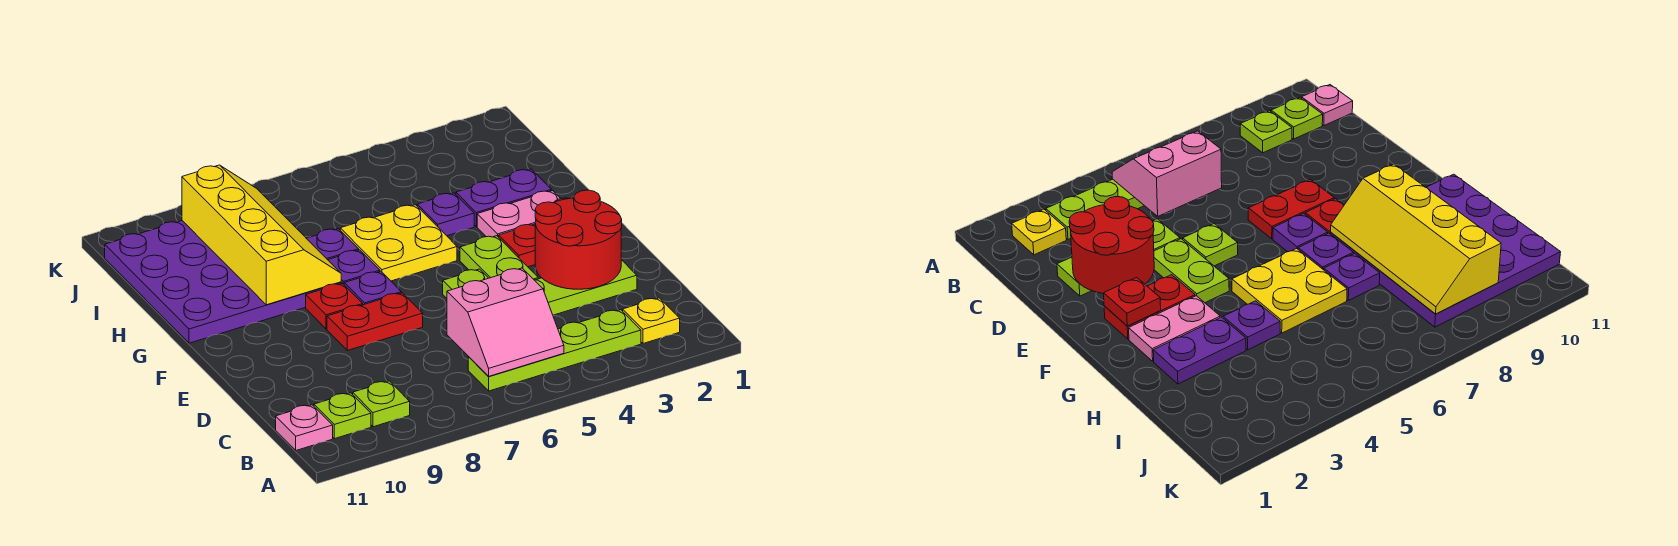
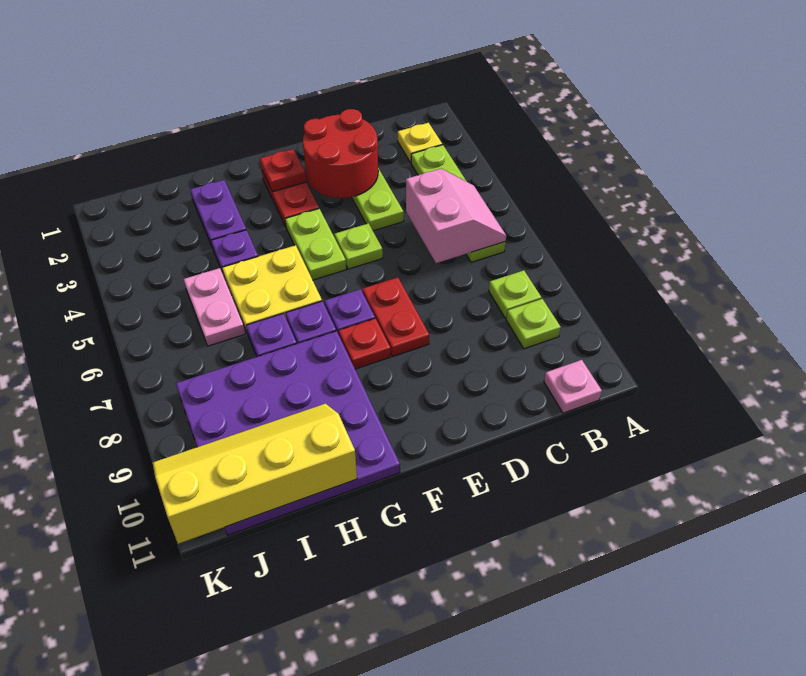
lime 1x1 plate [314,393,371,439] -> lime 1x1 plate moved to [489,270,542,318]
lime 1x2 plate [460,236,538,280] -> lime 1x2 plate turned to [285,209,346,280]
pink 1x2 plate [477,191,561,237] -> pink 1x2 plate moved to [184,268,245,346]
yellow 2x4 slope [182,165,341,305] -> yellow 2x4 slope moved to [152,404,357,544]

